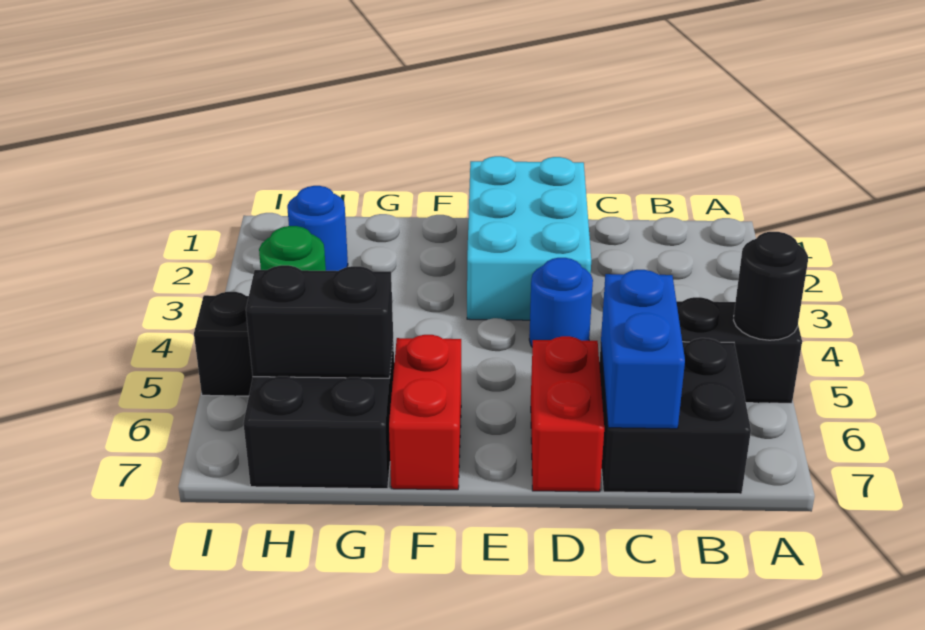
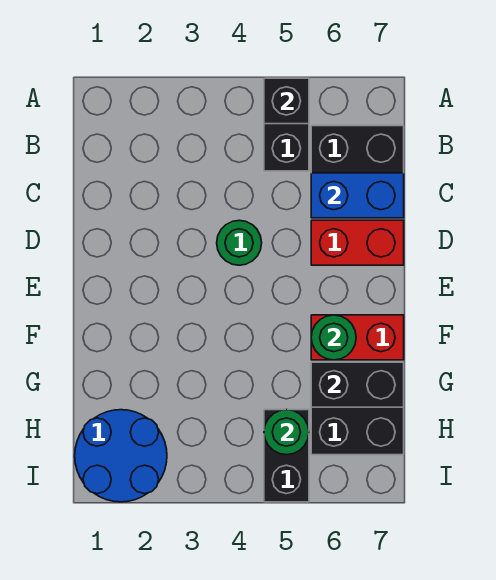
black 1x1 round brick [734,232,808,340] -> black 1x1 brick [264,78,309,124]
cyan 2x3 brick [467,156,591,320] -> none
blue 1x1 round brick [529,258,593,347] -> green 1x1 round brick [217,220,262,265]
none -> green 1x1 round brick [311,315,356,360]
black 1x2 brick [246,265,393,378] -> black 1x2 brick turned to [311,362,404,407]
blue 1x1 round brick [287,186,348,271] -> blue 2x2 round brick [75,410,167,502]

